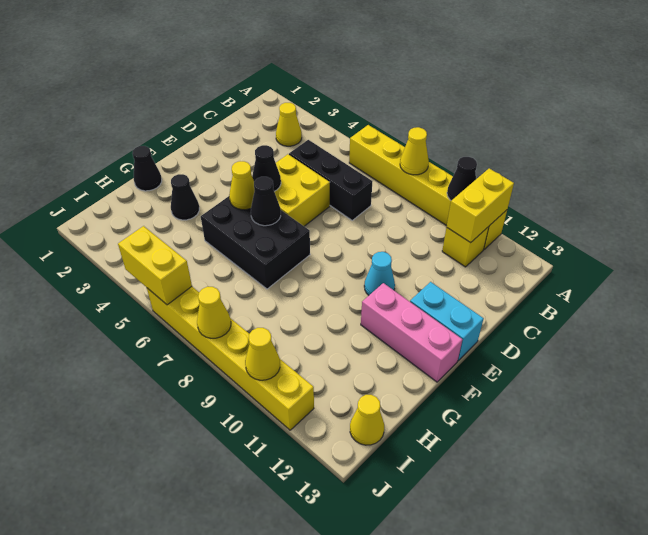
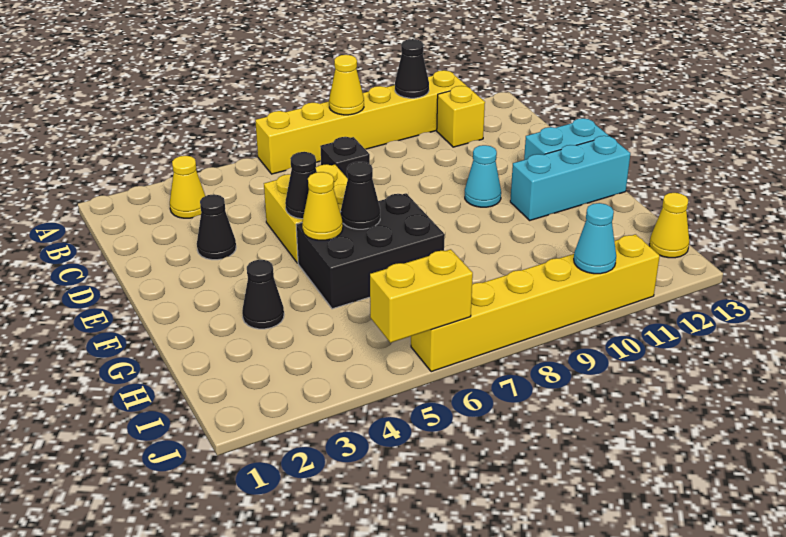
yellow 1x2 brick [447,168,514,243] -> none
black 1x3 brick [289,140,373,220] -> black 1x1 brick [320,137,370,178]
pink 1x3 brick [361,283,462,382] -> cyan 1x3 brick [510,136,630,220]
black 1x1 cone [132,146,162,191] -> black 1x1 cone moved to [197,194,236,260]
yellow 1x1 cone [197,287,231,338] -> none
yellow 1x1 cone [245,328,280,380] -> cyan 1x1 cone [574,203,616,274]

